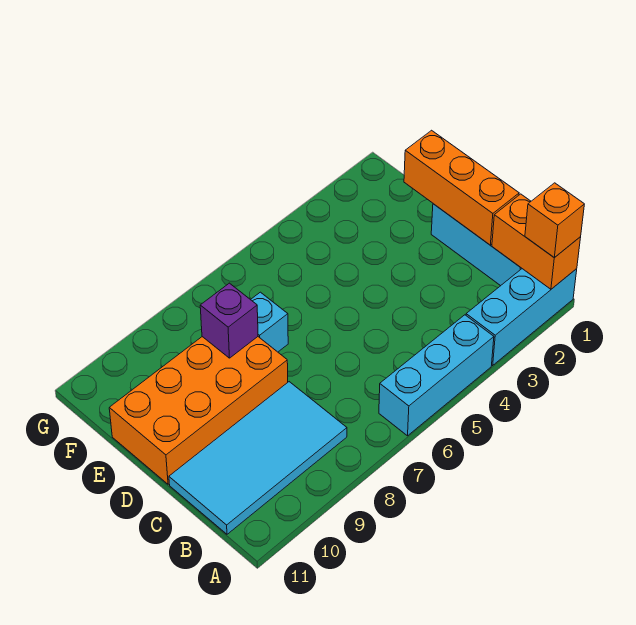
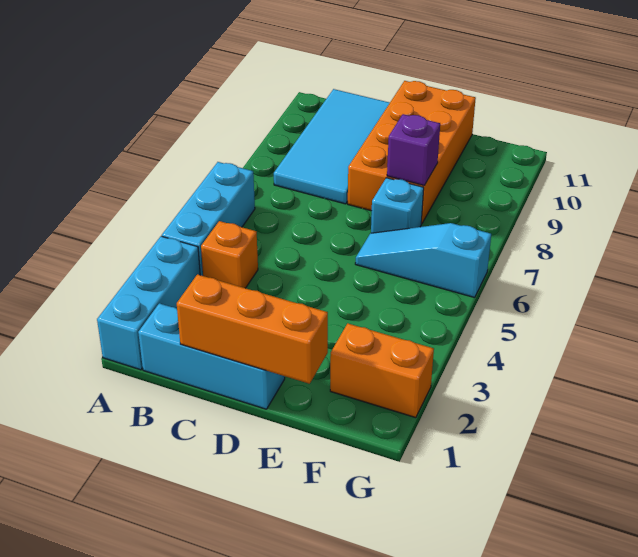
orange 1x2 brick [492,194,581,289] -> orange 1x2 brick moved to [330,323,434,418]
orange 1x1 brick [525,183,584,258] -> orange 1x1 brick moved to [201,221,258,288]
none -> cyan 1x3 slope [355,223,491,298]

